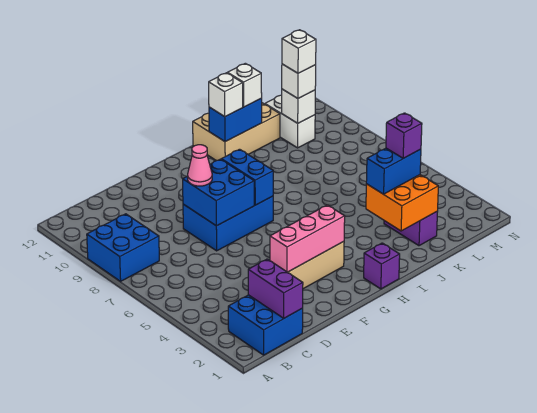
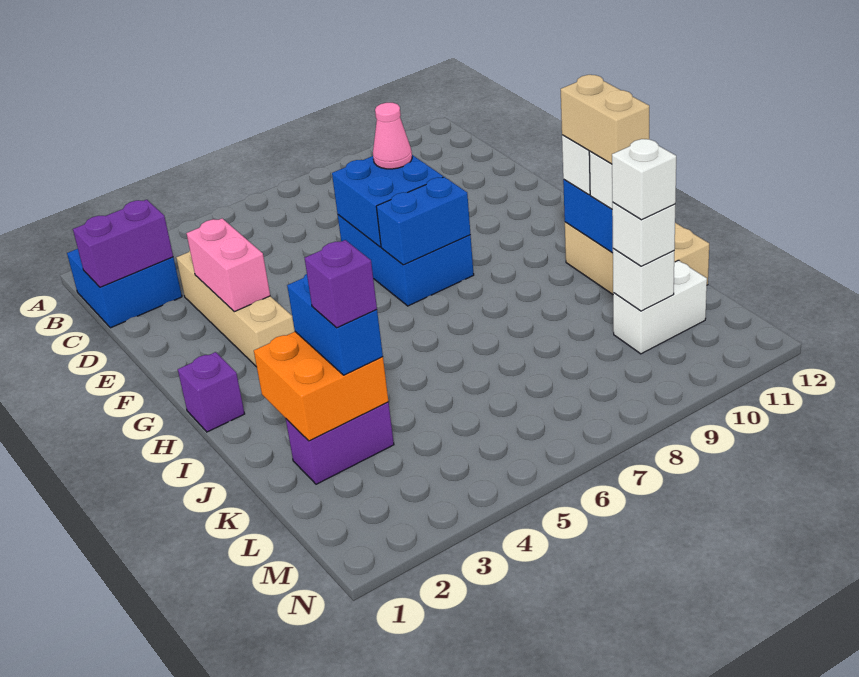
blue 2x2 brick [87,214,159,281] -> none
pink 1x3 brick [270,205,345,272] -> pink 1x2 brick [187,219,270,312]
none -> tan 1x2 brick [561,75,649,164]

